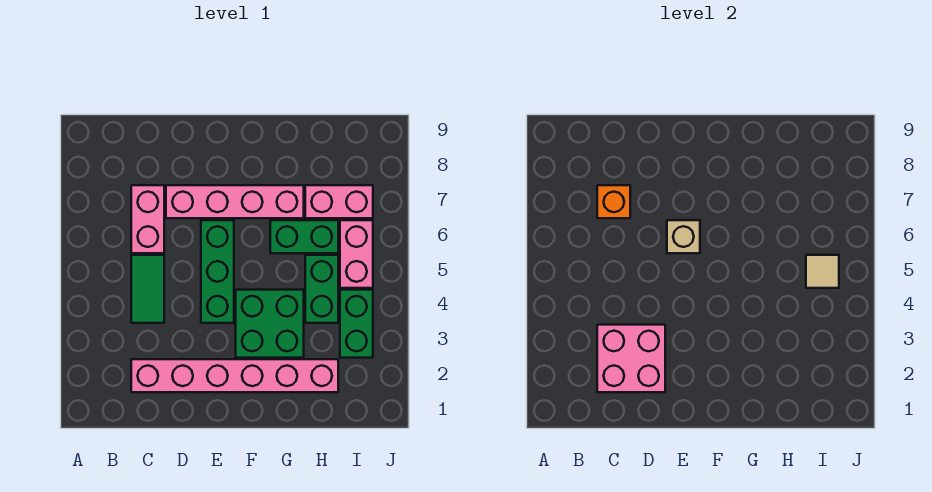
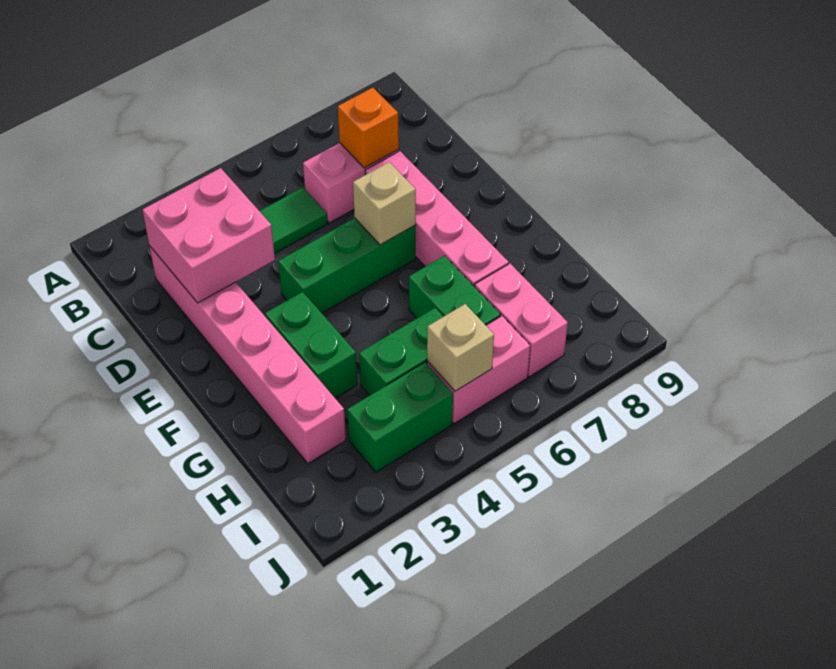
green 2x2 brick [236,290,304,358] -> green 1x2 brick [265,292,357,398]
tan 1x1 tile [806,255,839,288] -> tan 1x1 brick [427,304,494,391]

